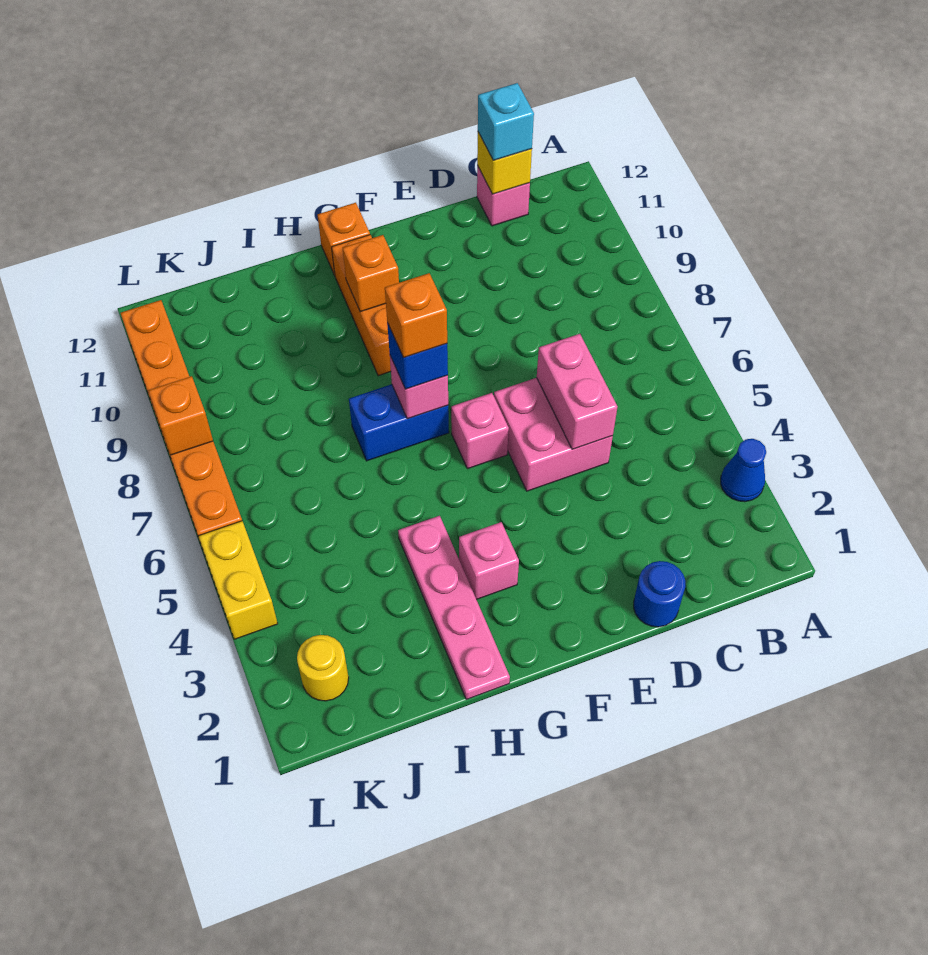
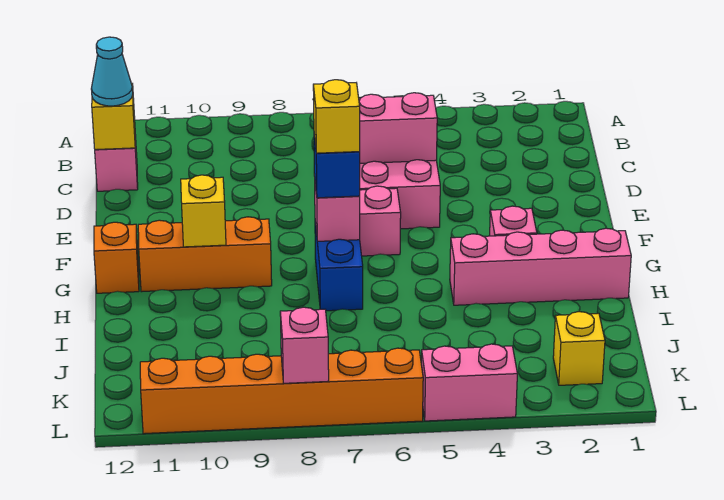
blue 1x1 cone [721,439,766,502] -> none
cyan 1x1 brick [478,83,534,160] -> cyan 1x1 cone [91,37,133,106]
blue 1x1 round brick [634,561,685,627] -> none
orange 1x1 brick [385,273,447,358] -> yellow 1x1 brick [313,80,360,153]
orange 1x1 brick [343,235,399,312] -> yellow 1x1 brick [181,175,226,247]
pink 1x4 plate [398,516,510,699] -> pink 1x4 brick [450,228,631,305]
yellow 1x1 round brick [297,635,349,701] -> yellow 1x1 brick [553,312,605,385]
yellow 1x2 brick [199,521,278,639] -> pink 1x2 brick [421,344,517,421]
orange 1x1 brick [148,376,213,455] -> pink 1x1 brick [280,307,329,383]

